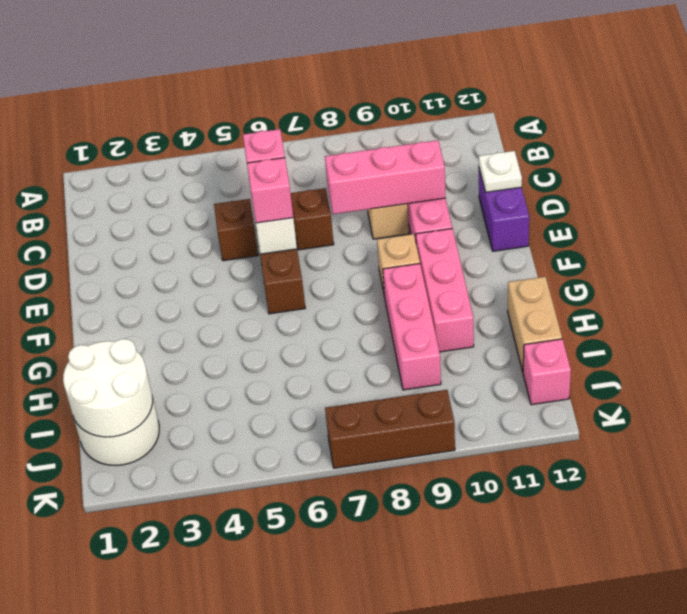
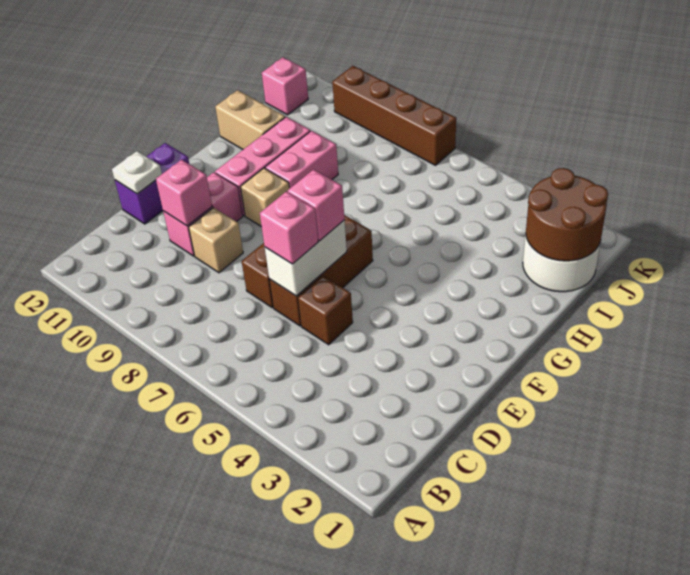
pink 1x3 brick [325,140,445,214] -> pink 1x1 brick [156,160,212,226]
pink 1x3 brick [383,264,441,390] -> pink 1x2 brick [265,131,338,189]
tan 1x2 brick [508,277,562,371] -> tan 1x2 brick turned to [215,90,285,149]
white 2x2 round brick [63,339,153,437] -> brown 2x2 round brick [526,168,608,261]
brown 1x3 brick [325,390,455,468] -> brown 1x4 brick [332,66,456,165]

